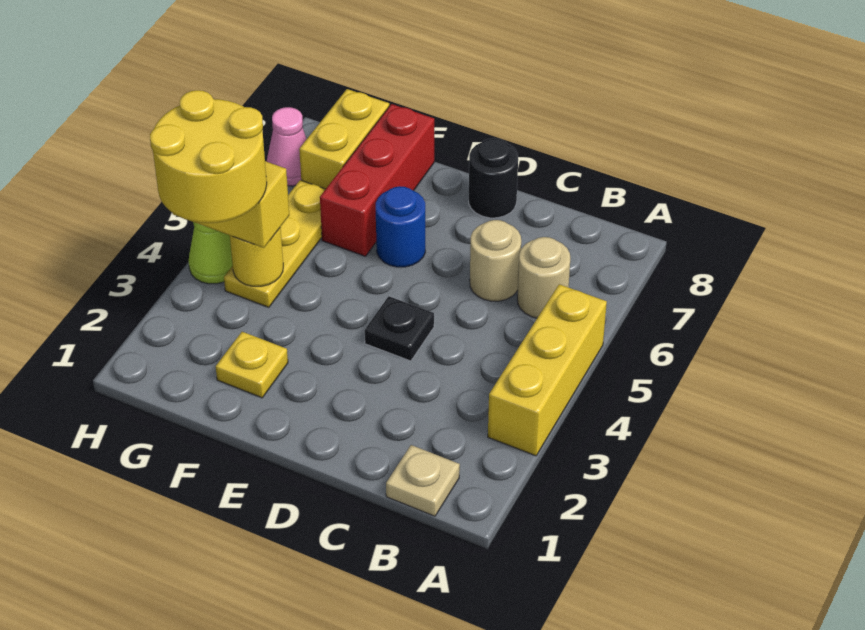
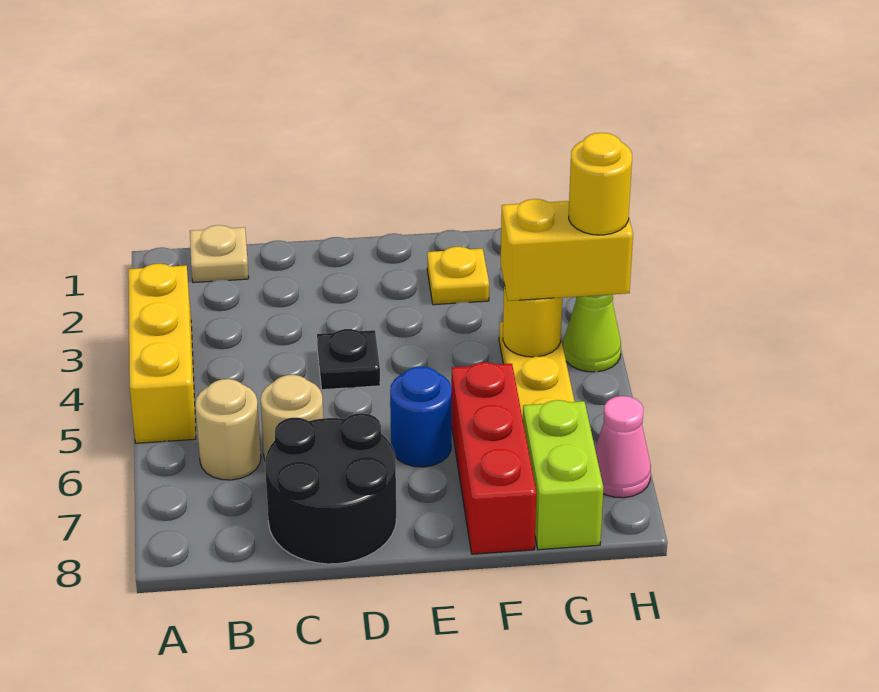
black 1x1 round brick [469,138,518,218] -> black 2x2 round brick [265,413,396,564]
yellow 2x2 round brick [150,90,267,223] -> yellow 1x1 round brick [569,133,632,235]
yellow 1x2 brick [299,89,389,189] -> lime 1x2 brick [523,400,603,550]

